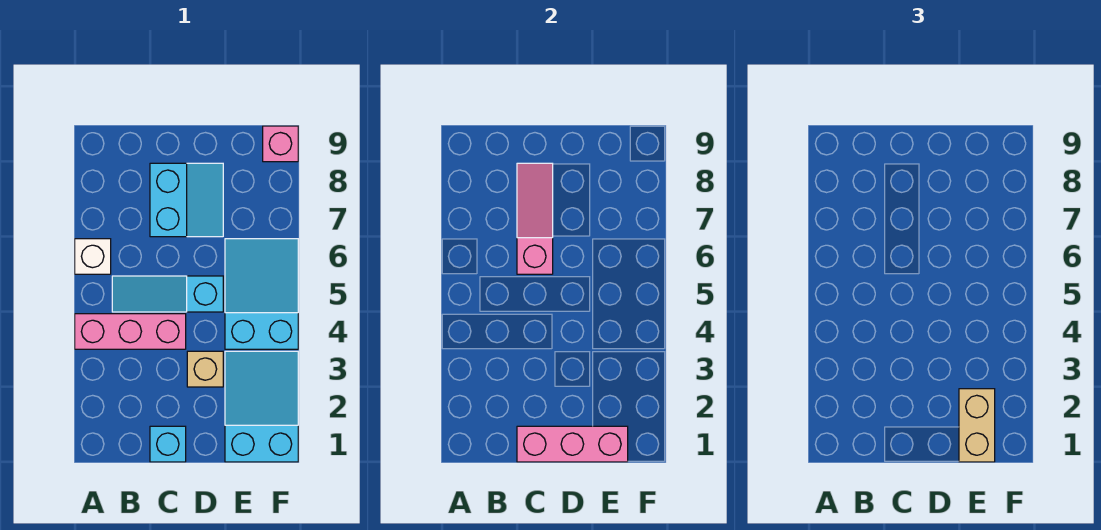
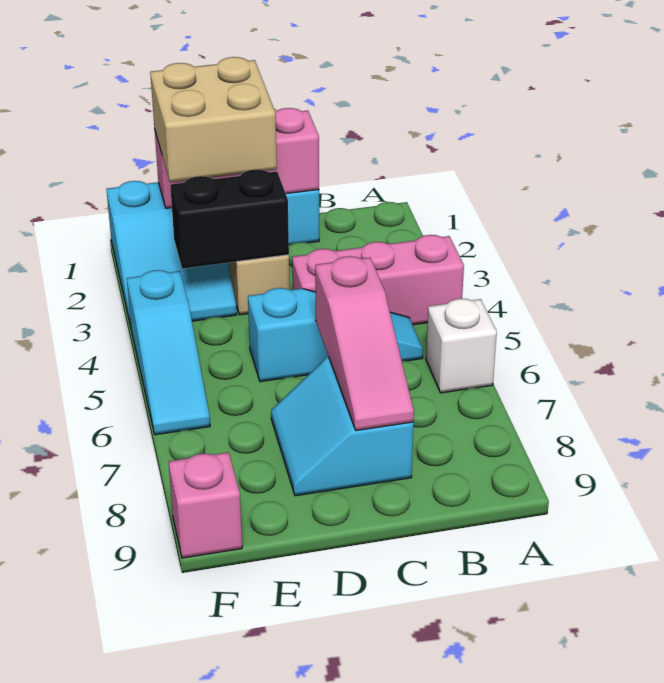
none -> black 1x2 brick [170,169,289,269]
tan 1x2 brick [959,389,995,462] -> tan 2x2 brick [150,57,277,182]
cyan 2x3 slope [225,239,298,349] -> cyan 1x3 slope [127,270,210,435]

